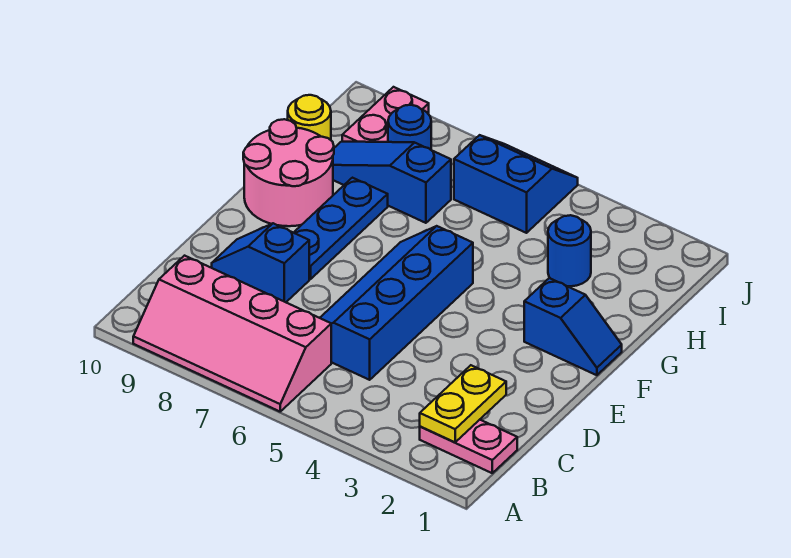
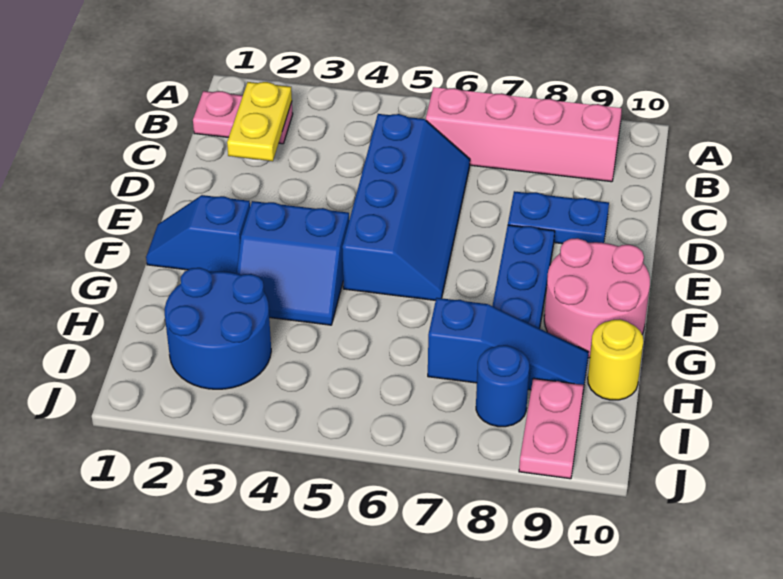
blue 1x2 slope [212,223,309,302] -> blue 1x2 plate [508,191,609,244]
blue 1x1 round brick [548,215,591,286] -> blue 2x2 round brick [165,268,271,389]
blue 2x2 slope [454,135,578,233] -> blue 2x2 slope moved to [237,201,349,325]

